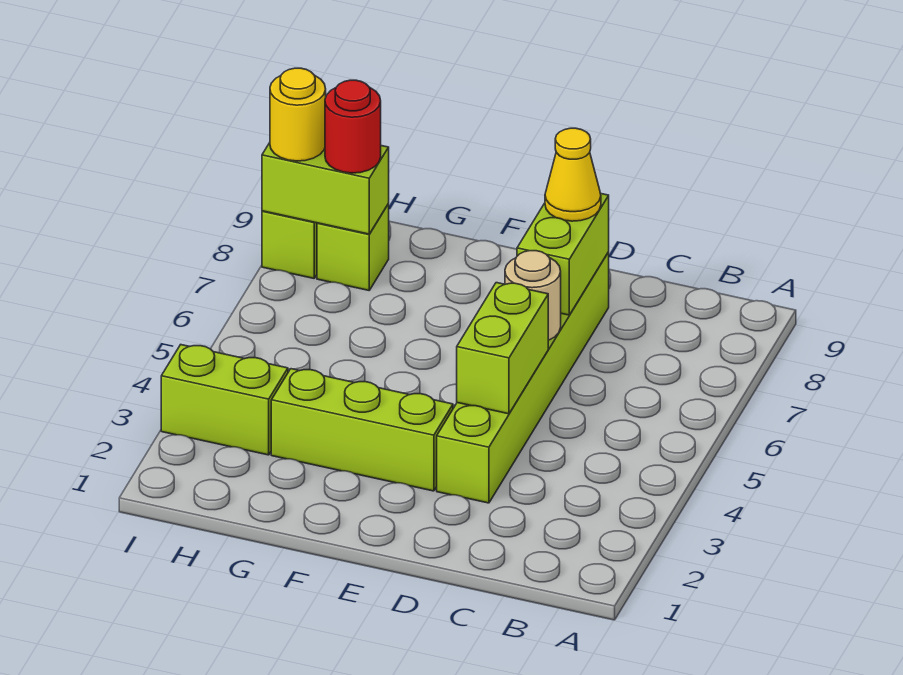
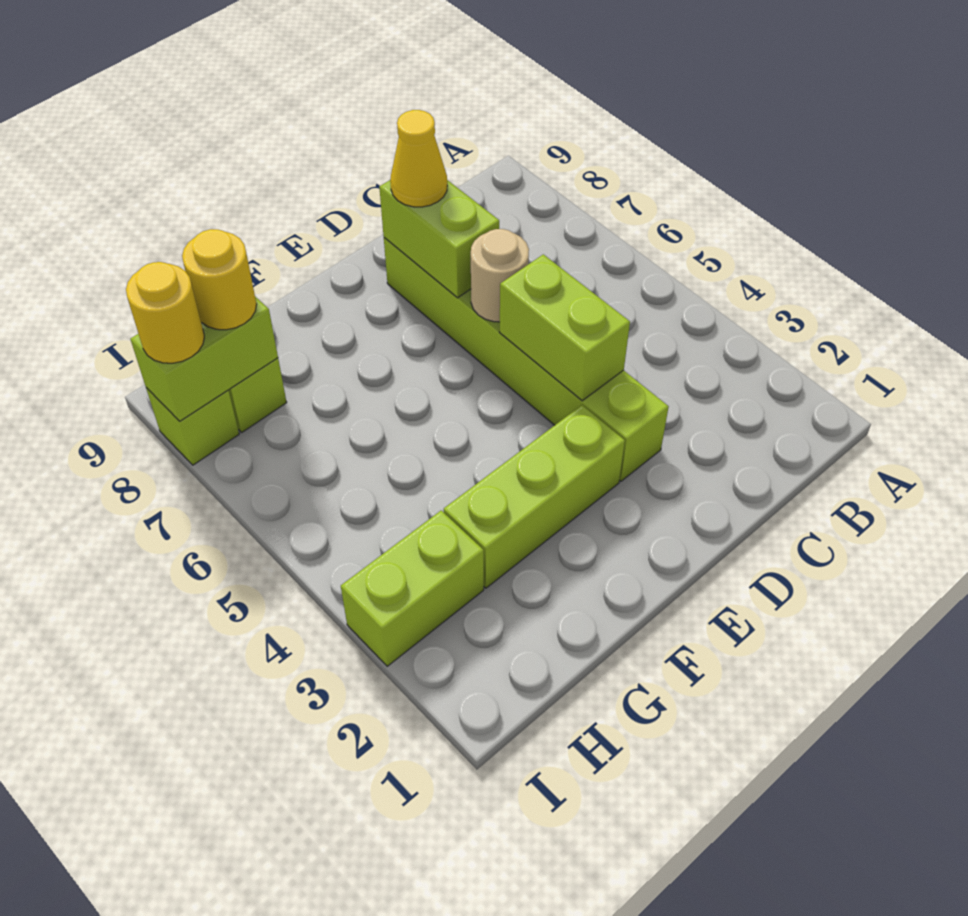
red 1x1 round brick [325,80,381,173] -> yellow 1x1 round brick [182,229,257,330]

